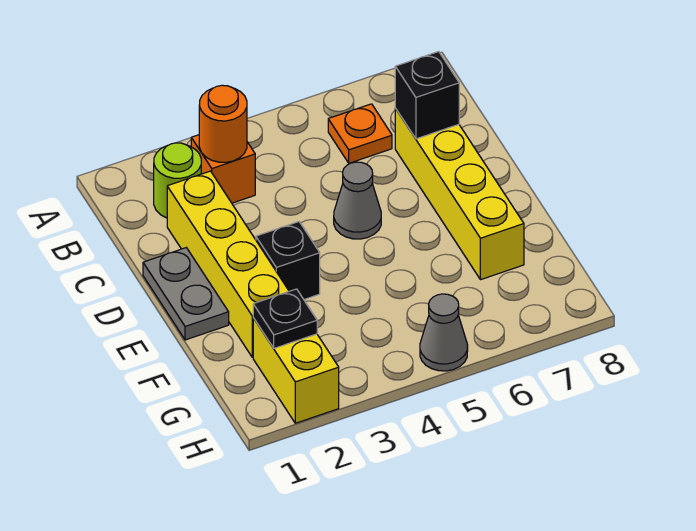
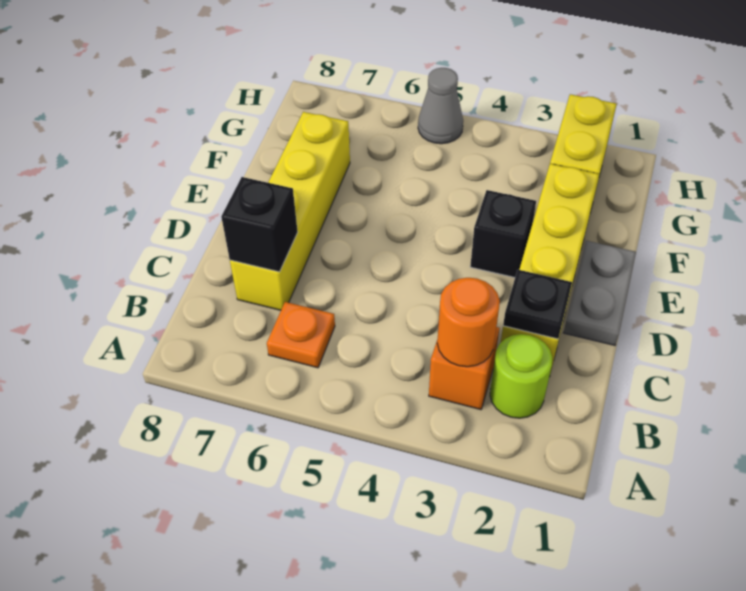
grey 1x1 cone [334,162,381,239] -> none
black 1x1 plate [253,289,317,348] -> black 1x1 plate moved to [503,270,572,339]

